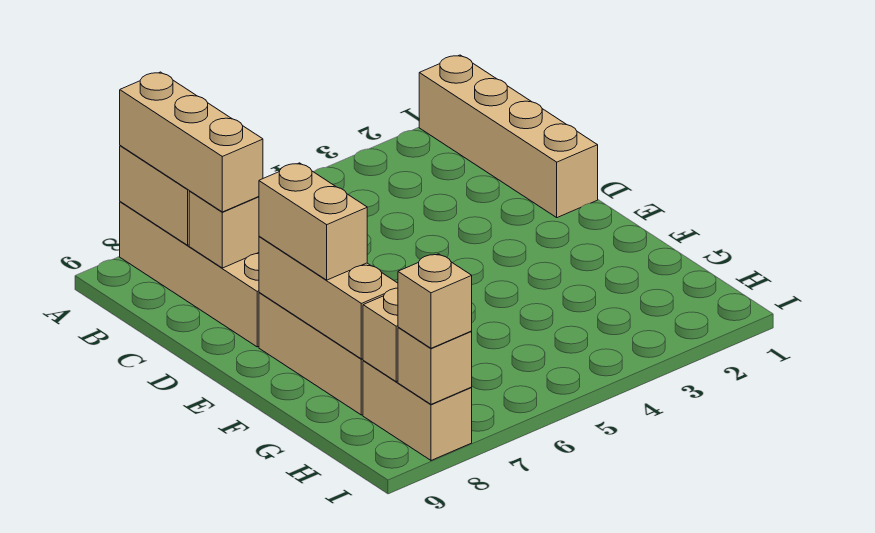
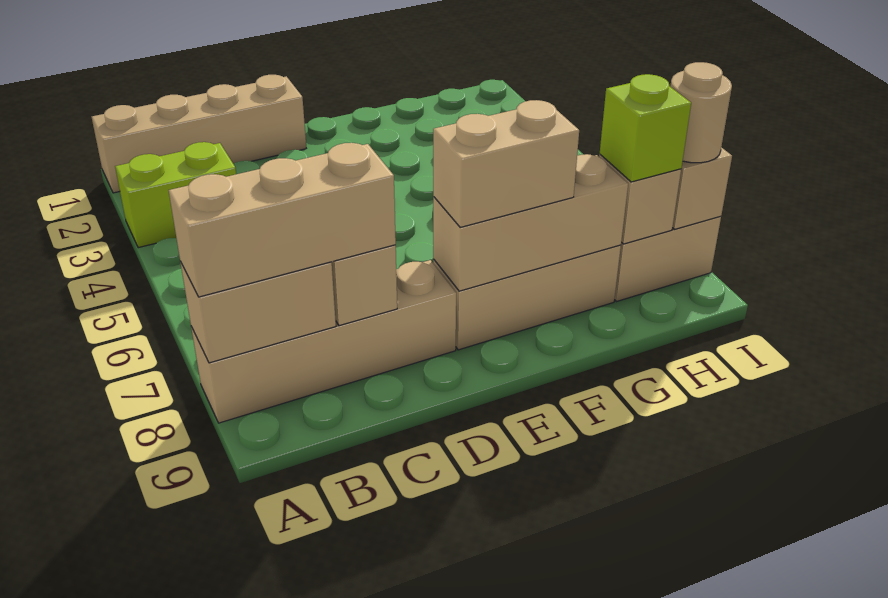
none -> lime 1x2 brick [115,142,236,248]
none -> lime 1x1 brick [600,74,691,182]
tan 1x1 brick [398,254,472,348] -> tan 1x1 round brick [670,62,732,163]

